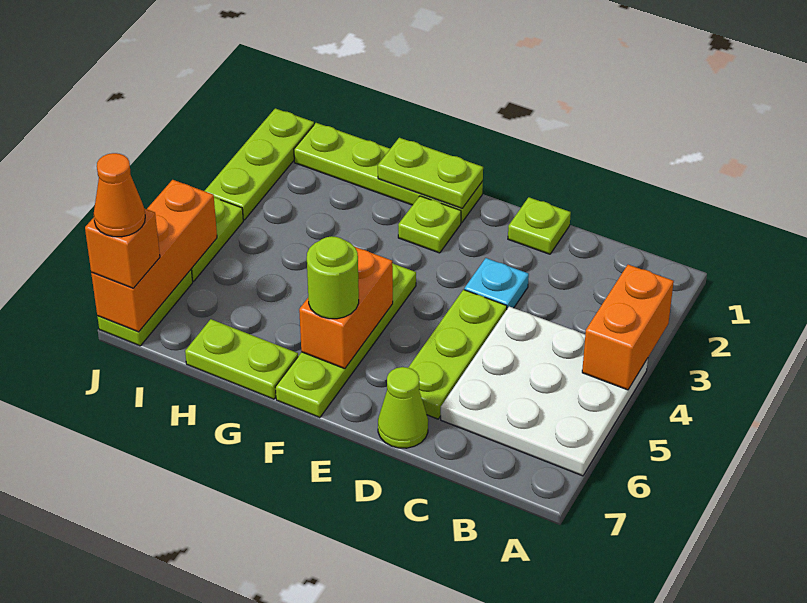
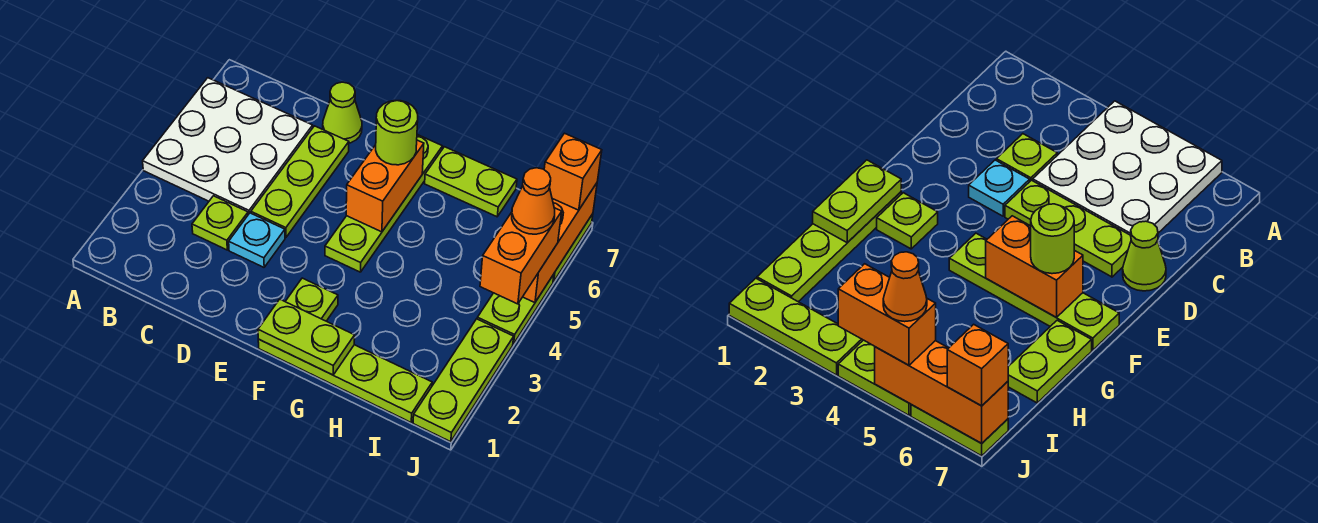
orange 1x2 brick [582,265,674,390] -> orange 1x2 brick moved to [480,208,562,304]
lime 1x1 plate [508,197,571,254] -> lime 1x1 plate moved to [192,196,248,250]
orange 1x1 cone [94,153,145,237] -> orange 1x1 cone moved to [512,168,555,234]

